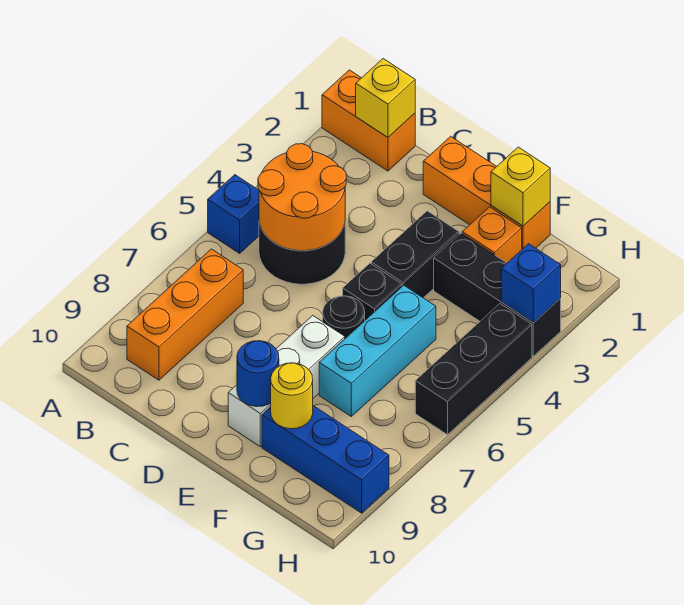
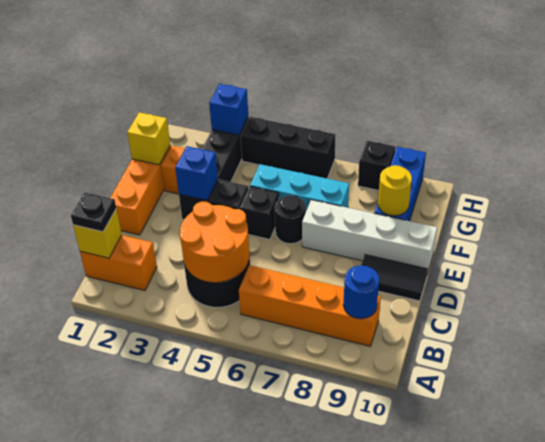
orange 1x2 brick [322,70,415,171] -> orange 1x2 brick turned to [80,235,157,291]
blue 1x1 brick [208,175,259,253] -> blue 1x1 brick moved to [175,146,218,200]
none -> black 1x1 plate [71,193,116,232]
orange 1x3 brick [127,249,243,380] -> orange 1x4 brick [239,265,381,346]
none -> black 1x2 tile [361,255,428,301]
white 1x3 brick [228,315,345,446] -> white 1x4 brick [302,200,437,274]
blue 1x1 round brick [237,341,279,407] -> blue 1x1 round brick moved to [343,266,379,319]
none -> black 1x1 brick [358,141,395,190]

